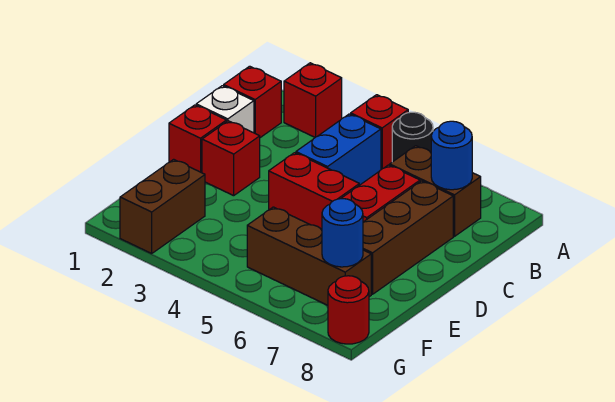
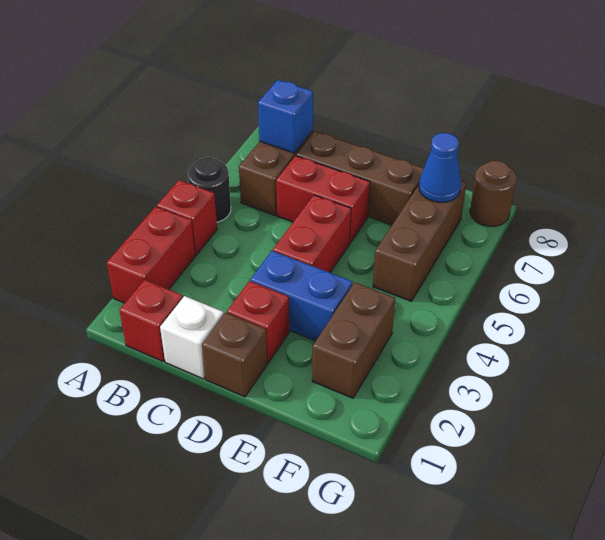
red 1x1 brick [284,63,342,137] -> red 1x2 brick [107,207,195,303]
blue 1x2 brick [296,114,381,185] -> blue 1x2 brick moved to [250,251,352,341]
blue 1x1 round brick [431,121,472,190] -> blue 1x1 brick [258,80,313,153]
red 1x1 brick [169,105,227,173] -> brown 1x1 brick [202,313,267,397]
brown 1x2 brick [120,159,205,253] -> brown 1x2 brick turned to [312,282,395,398]
blue 1x1 round brick [322,199,363,267] -> blue 1x1 cone [419,133,461,202]
red 1x1 round brick [328,276,369,344] -> brown 1x1 round brick [470,161,517,226]

